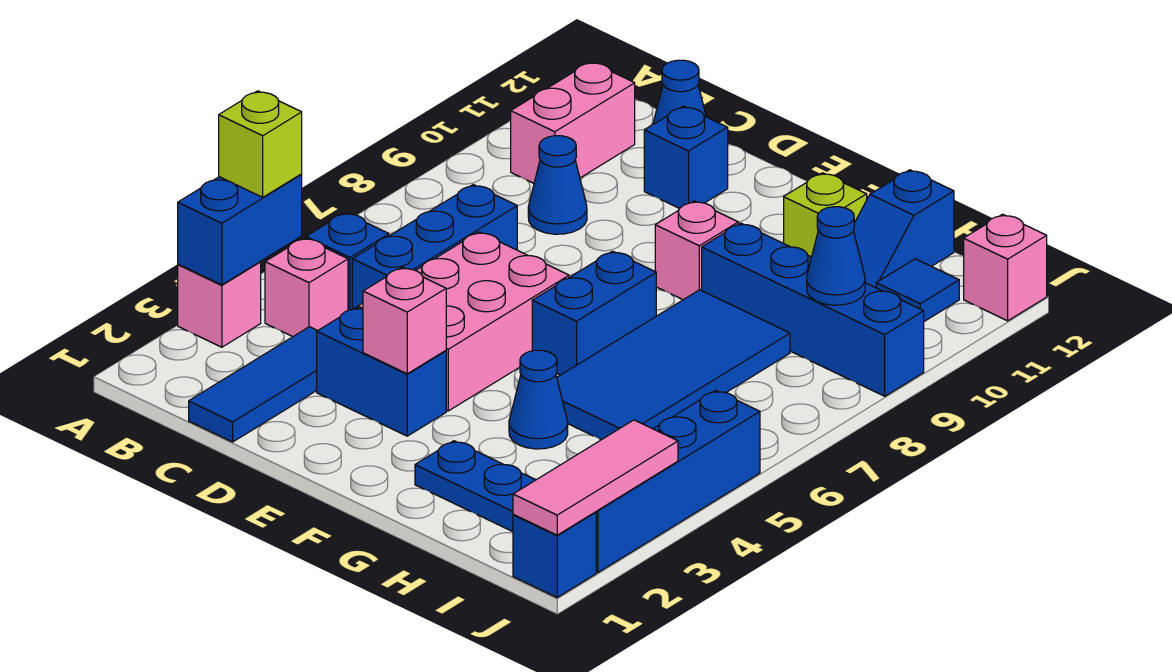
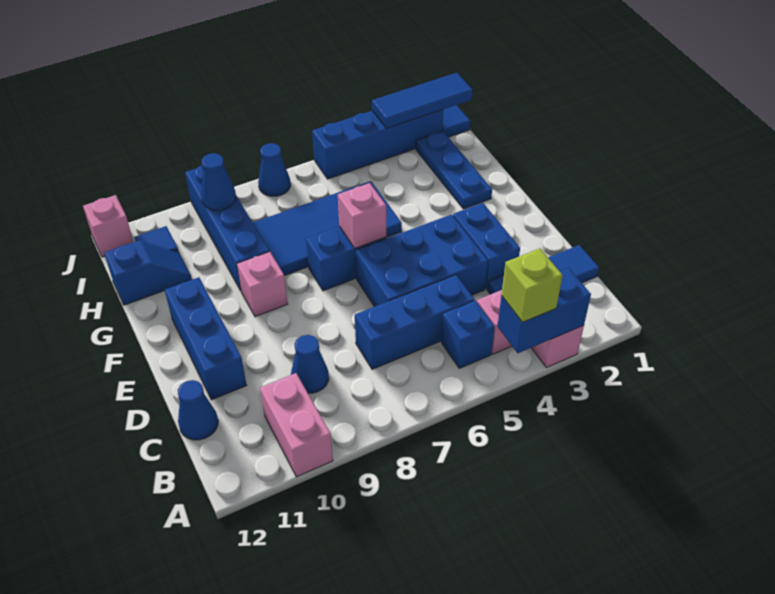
pink 1x2 brick [511,62,635,183] -> pink 1x2 brick turned to [260,373,333,477]
pink 2x3 brick [358,232,569,411] -> blue 2x3 brick [355,214,488,307]
blue 1x1 brick [644,106,728,209] -> blue 1x3 brick [165,277,247,400]
pink 1x1 brick [363,267,446,374] -> pink 1x1 brick moved to [338,183,386,248]
blue 1x1 cone [509,350,568,449] -> blue 1x1 cone moved to [258,143,291,196]
lime 1x1 brick [784,173,867,257] -> none
blue 1x1 brick [513,512,596,597] -> blue 1x1 tile [442,105,470,137]
pink 1x3 tile [513,420,678,535] -> blue 1x3 tile [372,73,473,128]

